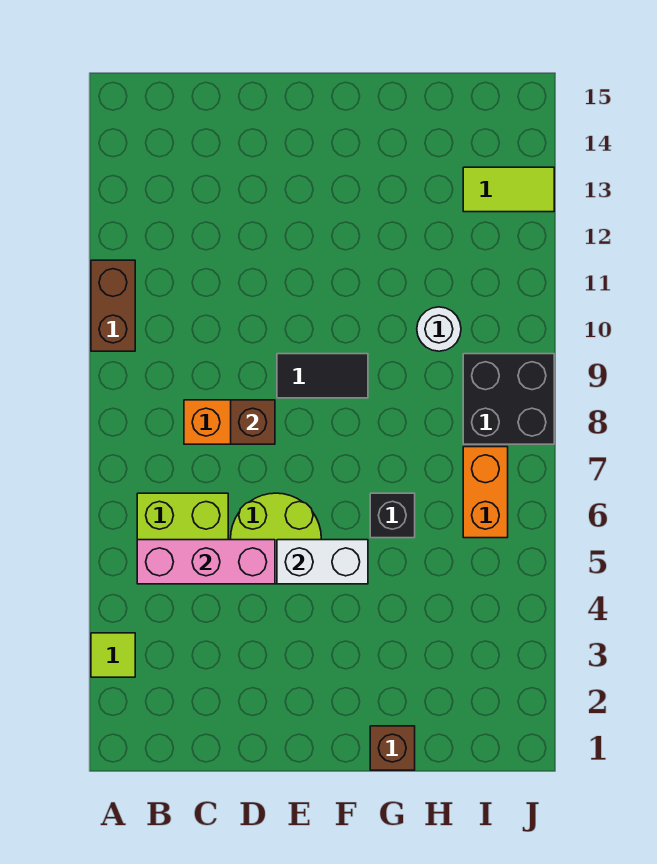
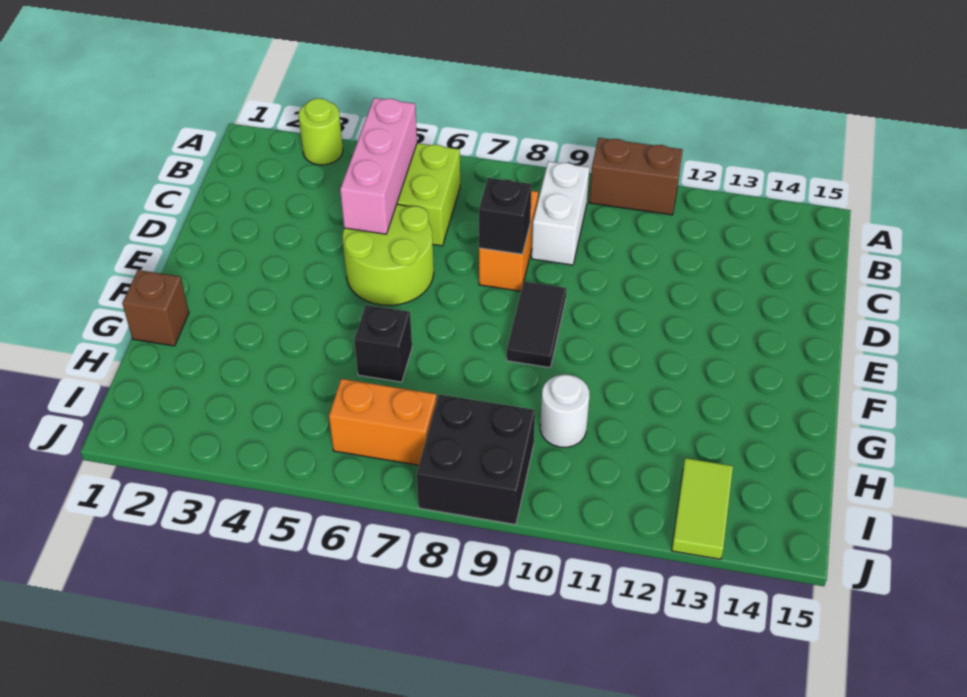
lime 1x1 tile [91,633,135,677] -> lime 1x1 round brick [298,99,343,165]
brown 1x1 brick [231,400,275,444] -> black 1x1 brick [479,178,532,254]
white 1x2 brick [277,540,368,584] -> white 1x2 brick moved to [532,161,590,265]

